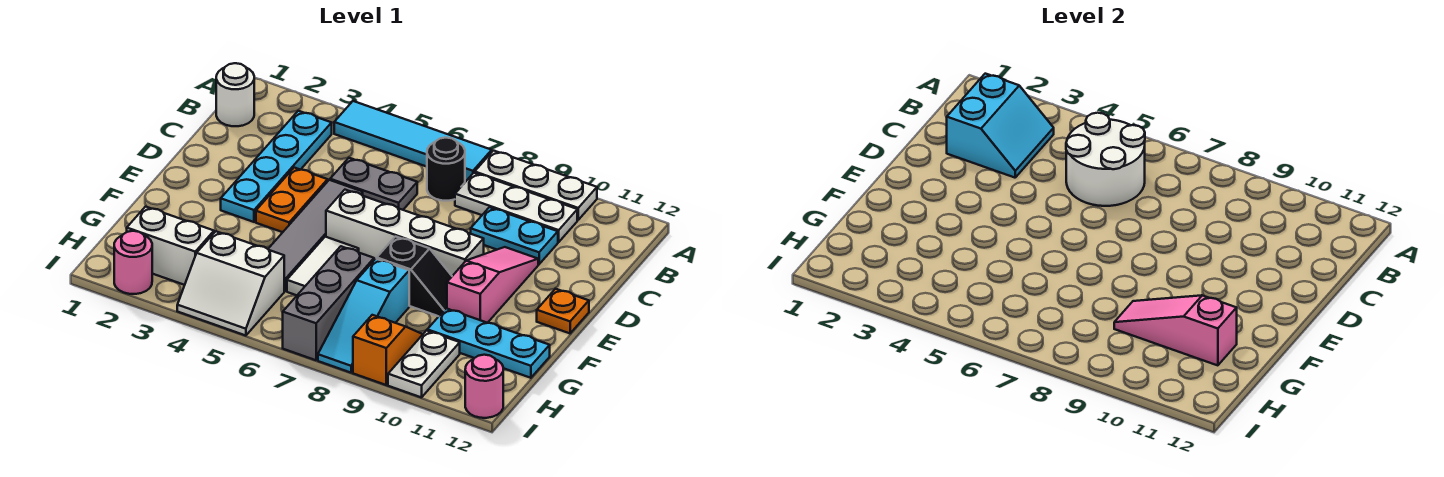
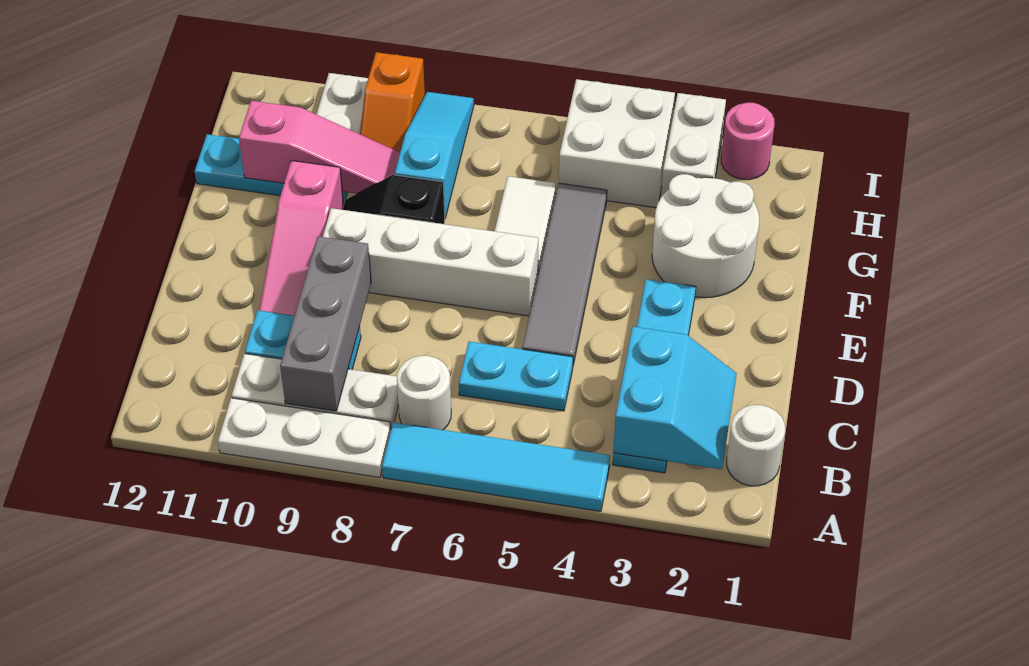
cyan 2x2 slope [947,74,1054,178] -> cyan 2x2 slope turned to [613,327,737,469]
white 2x2 round brick [1066,113,1145,206] -> white 2x2 round brick moved to [652,174,759,298]
black 1x1 round brick [427,138,465,201] -> white 1x1 round brick [397,356,451,430]
grey 1x2 plate [330,158,417,210] -> cyan 1x2 plate [459,342,573,411]
orange 1x2 plate [256,168,328,232] -> none
orange 1x1 plate [537,289,589,333] -> none
grey 1x3 brick [283,246,374,360] -> grey 1x3 brick moved to [280,236,371,411]
white 1x2 brick [127,207,214,285] -> white 1x2 brick turned to [661,93,726,197]
white 2x2 slope [177,231,284,336] -> white 2x2 brick [559,79,675,208]
pink 1x1 round brick [465,355,503,418] -> none

